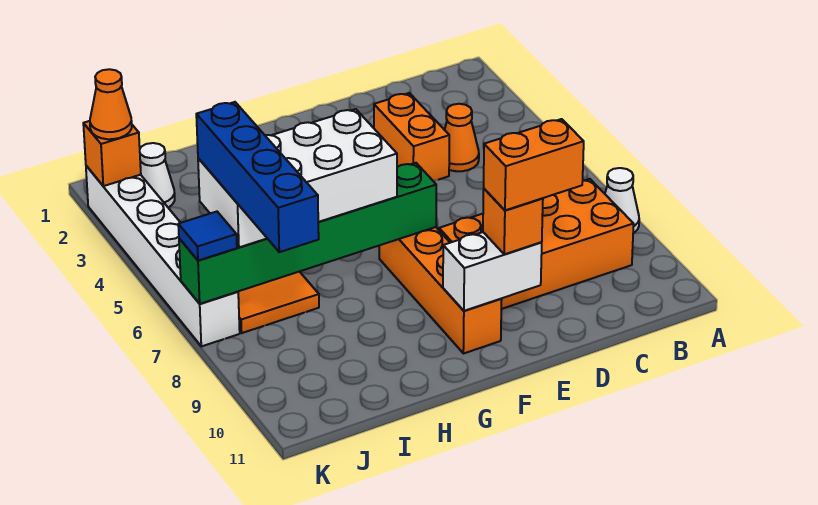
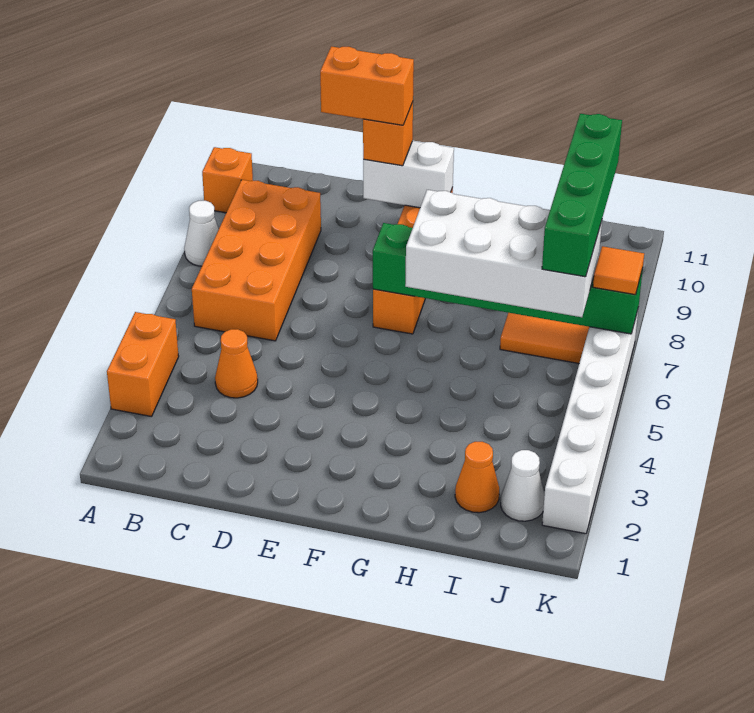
orange 2x4 brick [439,179,634,309] -> orange 2x4 brick turned to [192,180,321,341]
orange 1x2 brick [374,93,449,181] -> orange 1x2 brick moved to [107,312,179,417]
blue 1x4 brick [196,102,319,252] -> green 1x4 brick [542,114,622,277]
orange 1x1 brick [83,121,141,186] -> orange 1x1 brick moved to [202,147,253,213]
orange 1x1 cone [90,69,132,139] -> orange 1x1 cone moved to [455,442,499,513]
blue 1x1 tile [178,212,237,261] -> orange 1x1 tile [593,246,644,295]

